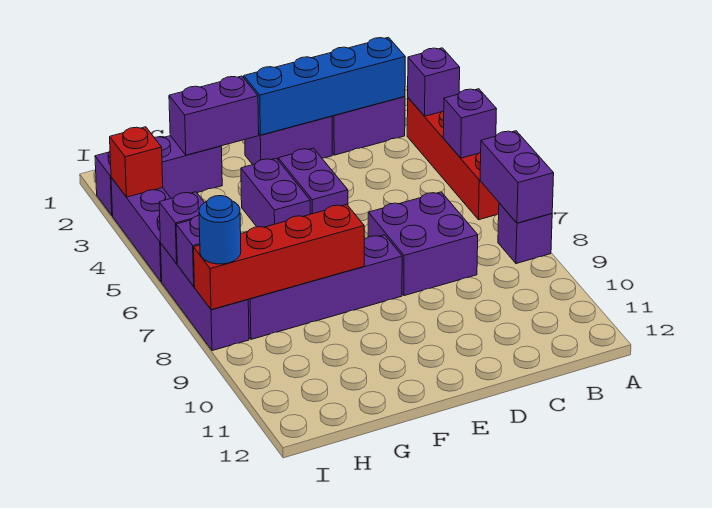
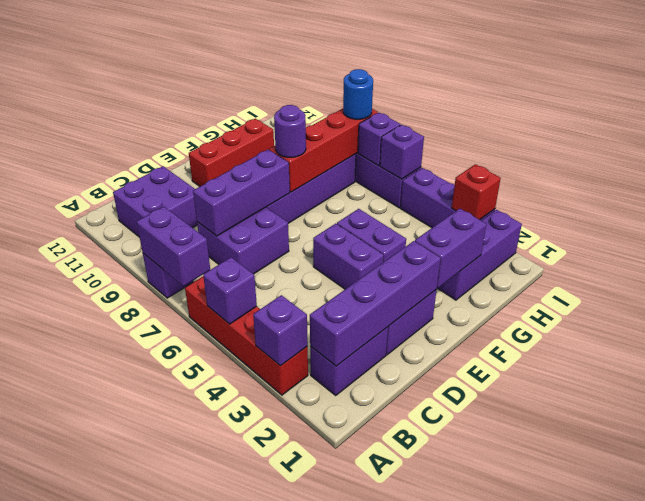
blue 1x4 brick [244,37,405,135] -> purple 1x4 brick [310,241,441,366]
none -> purple 2x2 brick [113,166,197,237]
none -> purple 1x3 brick [193,150,290,236]
none -> red 1x3 brick [189,119,274,186]
none -> purple 1x1 round brick [274,105,306,157]

